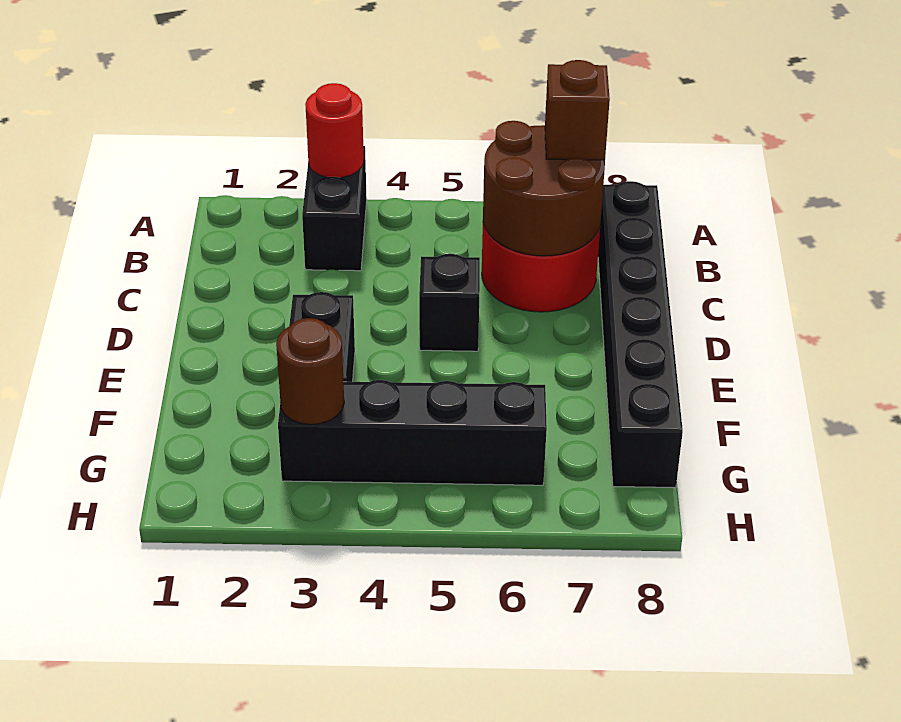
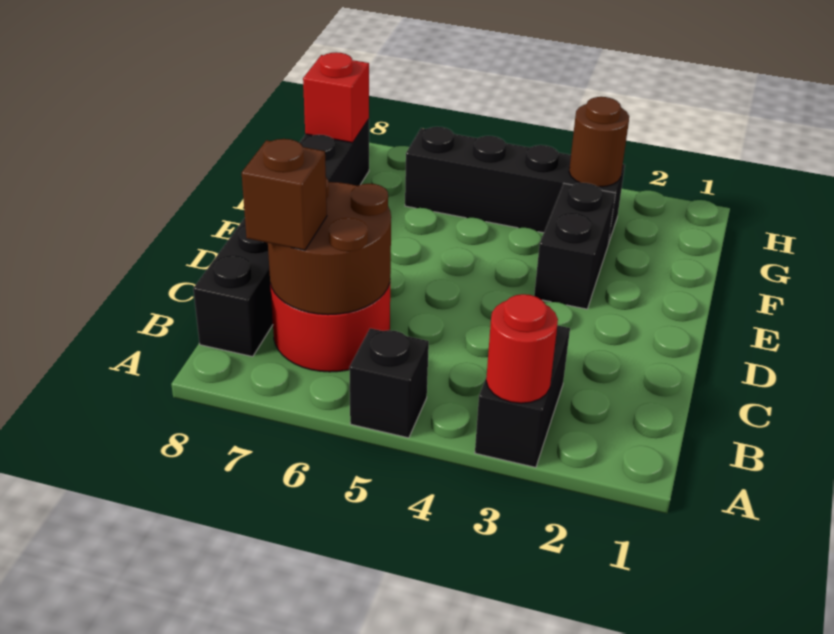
black 1x1 brick [419,254,480,351] -> black 1x1 brick moved to [349,328,429,438]
none -> red 1x1 brick [303,52,369,143]

